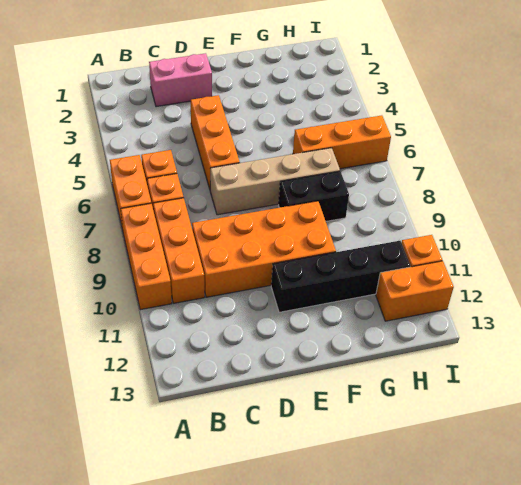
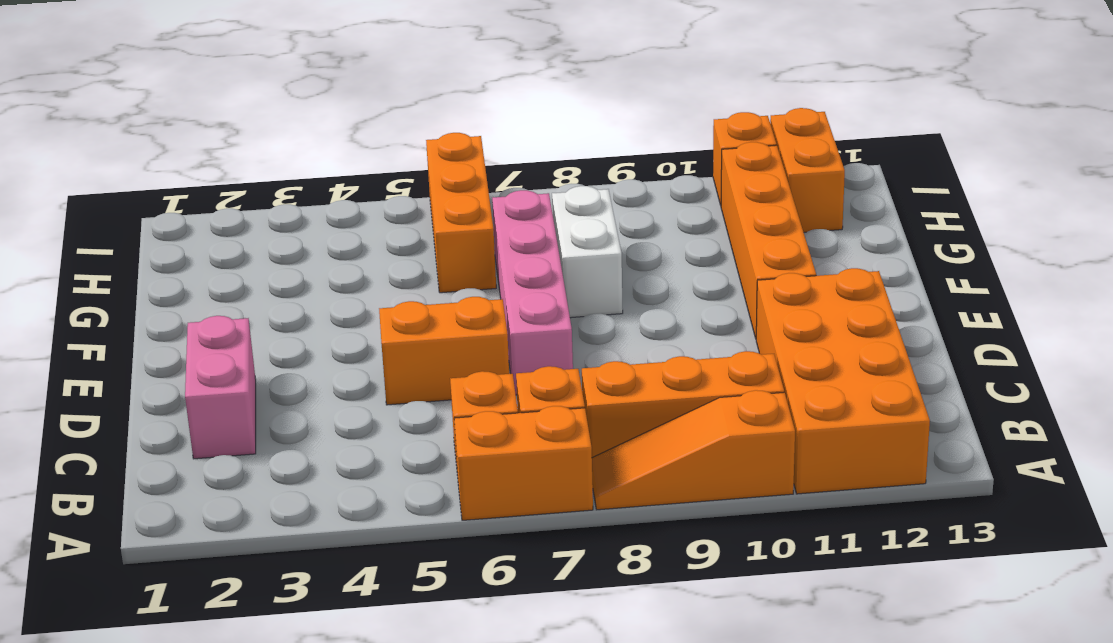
orange 1x3 brick [121,203,172,310] -> orange 1x3 slope [592,390,795,510]
orange 2x4 brick [192,201,336,297] -> orange 2x4 brick moved to [756,268,930,494]
orange 1x3 brick [191,95,240,189] -> orange 1x2 brick [379,297,509,405]
tan 1x4 brick [210,148,340,215] -> pink 1x4 brick [492,190,573,395]
black 1x4 brick [271,241,410,312] -> orange 1x4 brick [721,142,816,338]
black 1x2 brick [279,171,349,221] -> white 1x2 brick [552,186,623,318]

